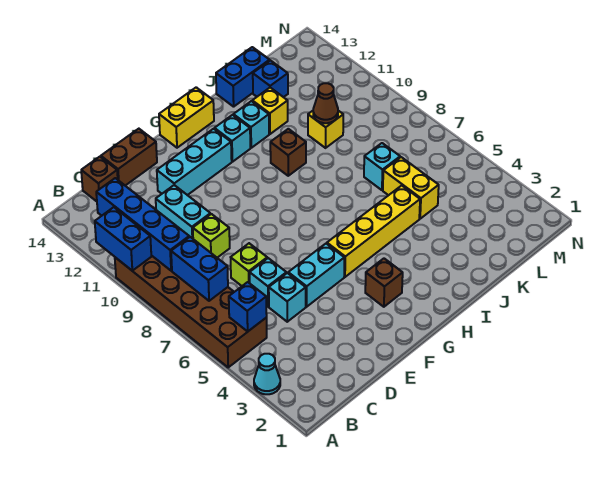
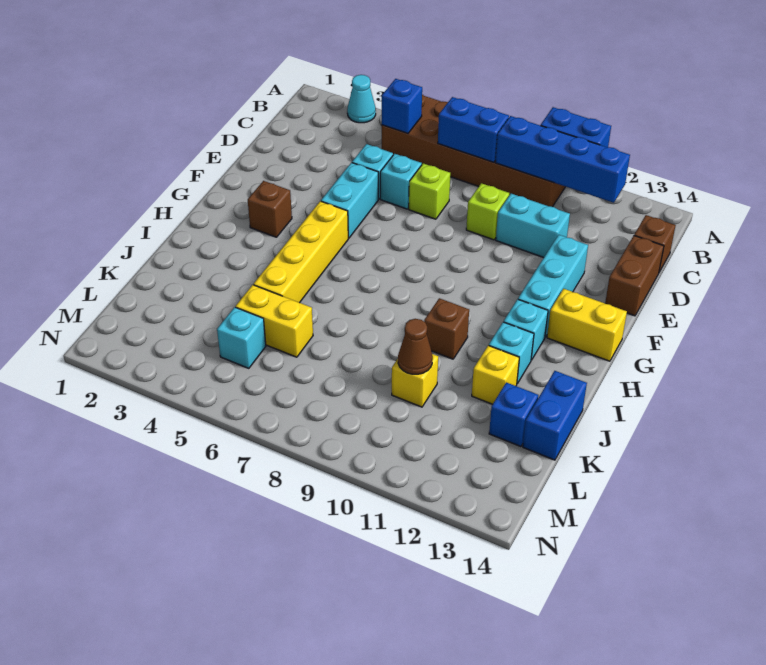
yellow 1x2 brick [159,87,214,148] -> yellow 1x2 brick turned to [547,289,627,361]
cyan 1x1 brick [364,143,400,190] -> cyan 1x1 brick moved to [217,307,266,368]

